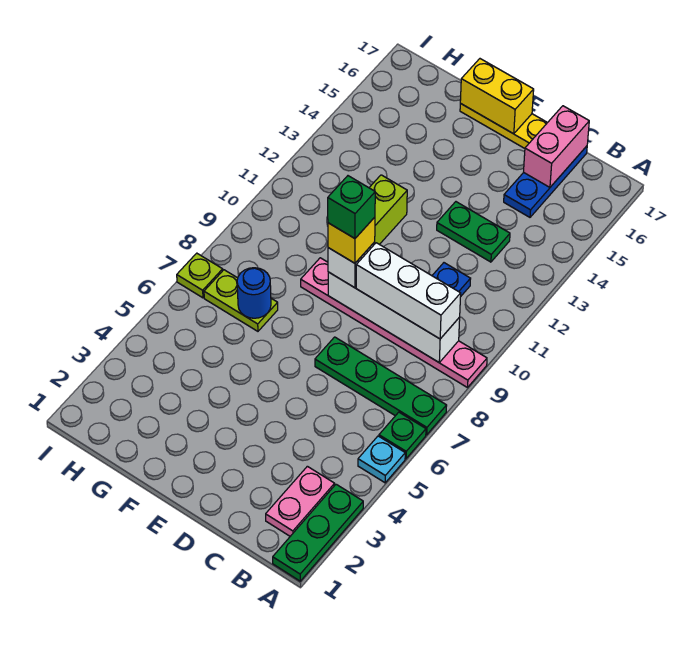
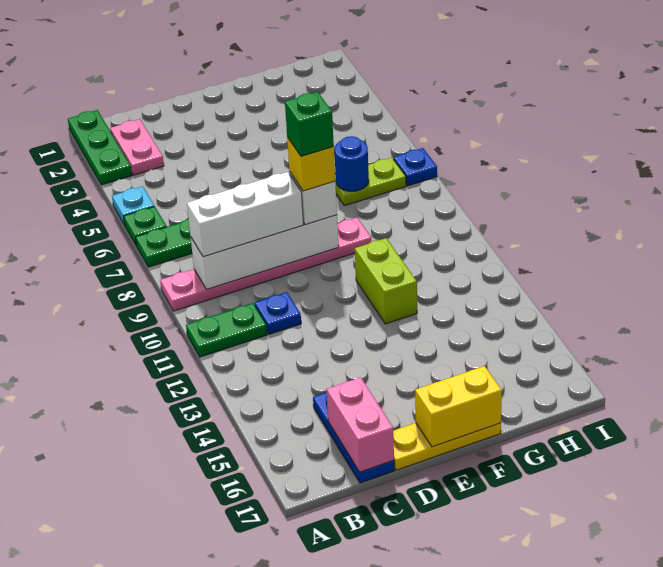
green 1x2 plate [437,202,510,262] -> green 1x2 plate moved to [186,303,267,357]
lime 1x1 plate [177,253,223,298] -> blue 1x1 plate [393,148,437,186]

